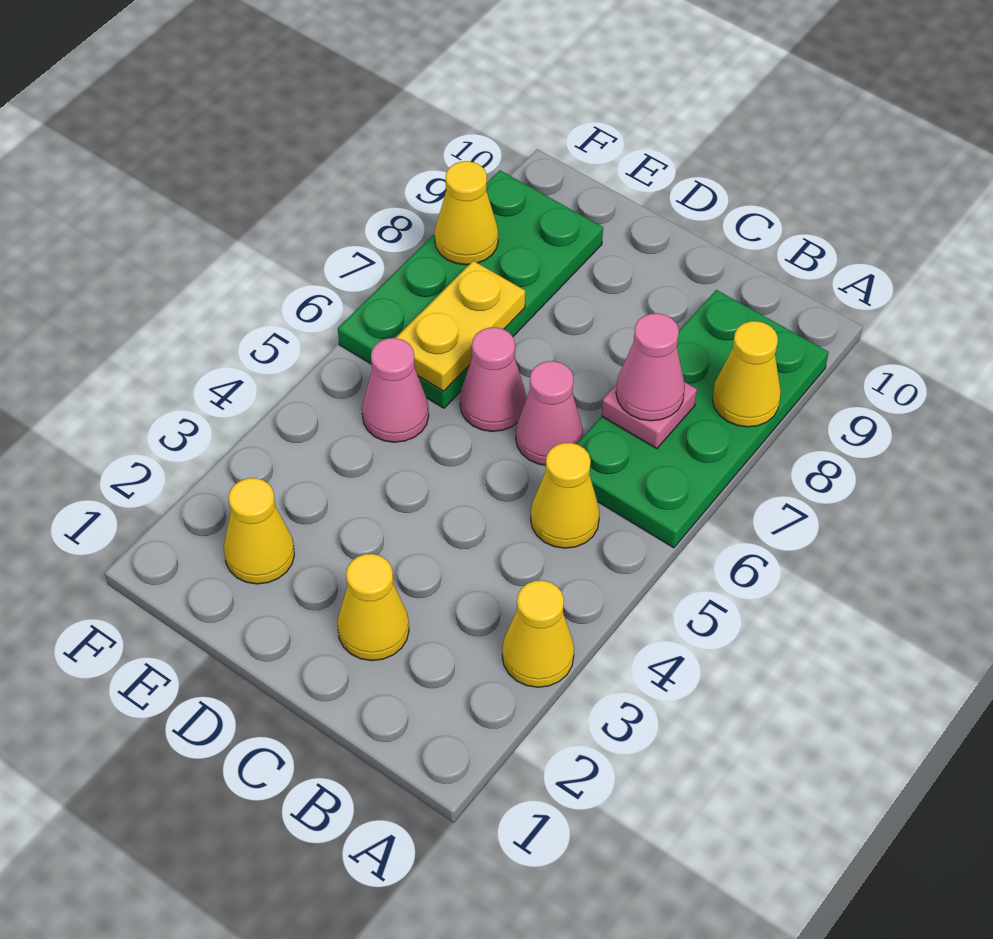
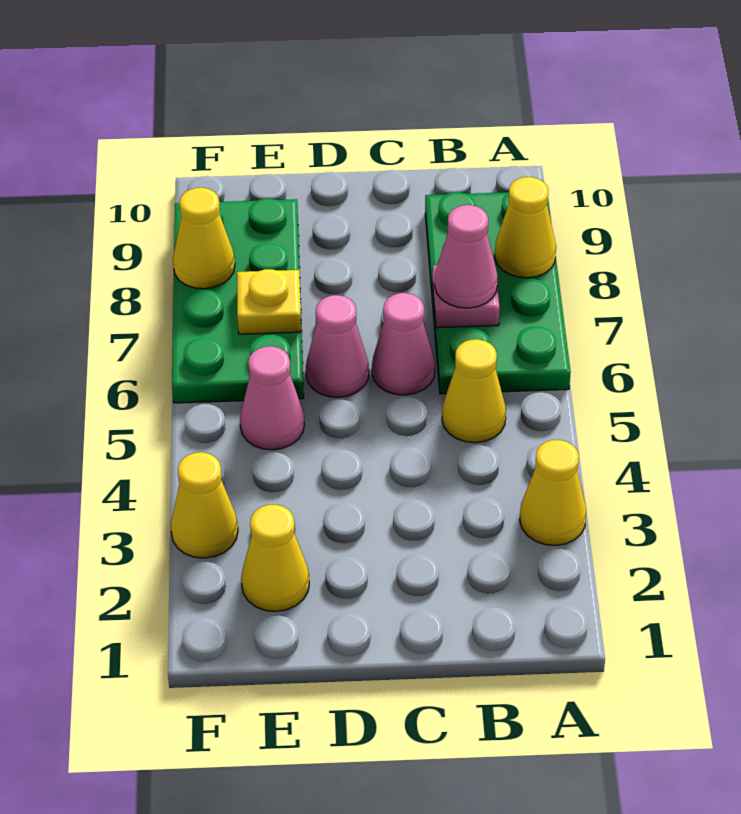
yellow 1x1 cone [337,554,409,661] -> yellow 1x1 cone moved to [171,452,238,558]
yellow 1x2 plate [396,261,525,391] -> yellow 1x1 plate [237,269,301,334]

